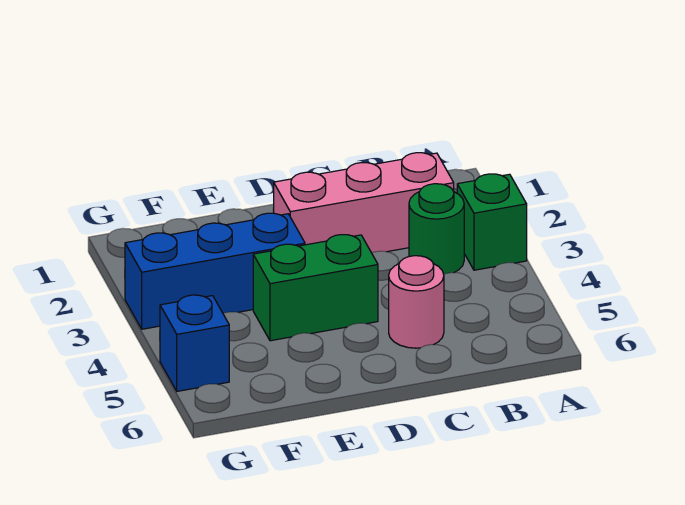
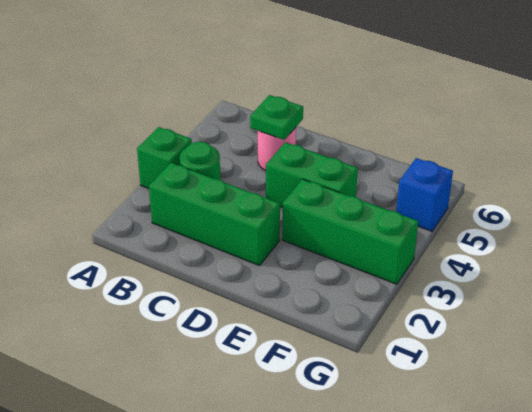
pink 1x3 brick [274,153,454,253] -> green 1x3 brick [149,163,280,266]
none -> green 1x1 plate [250,95,303,140]
blue 1x3 brick [125,213,305,329] -> green 1x3 brick [282,179,418,284]

